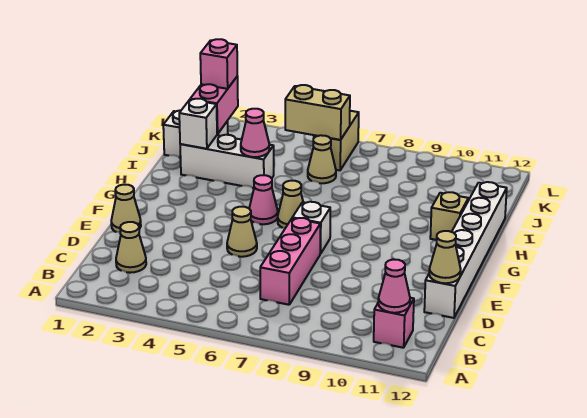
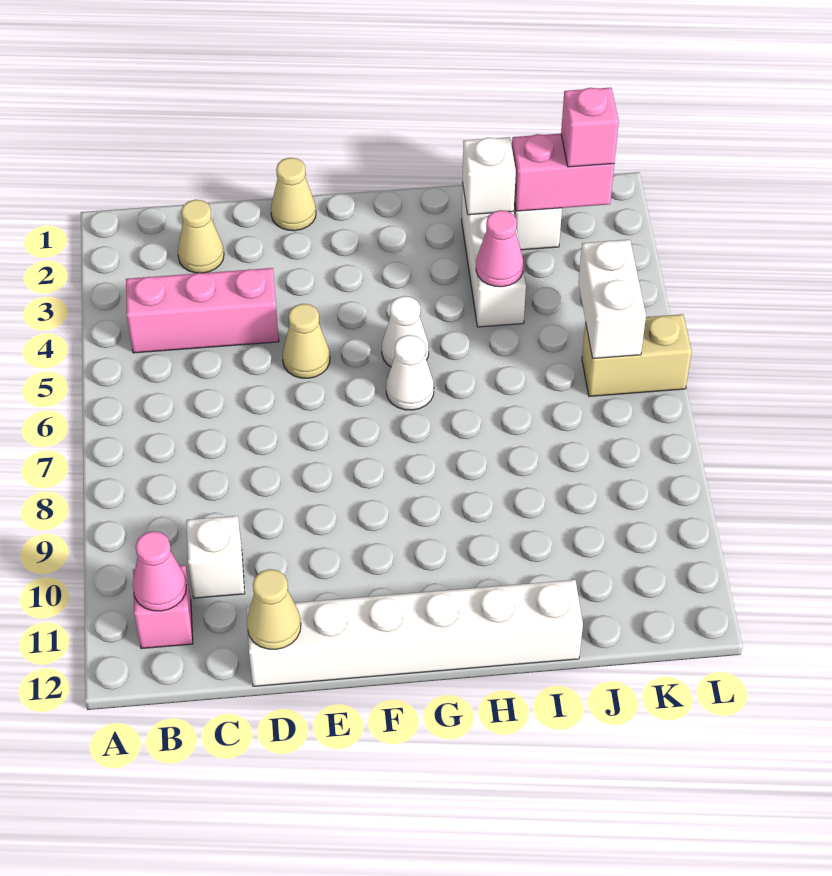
pink 1x3 brick [260,218,320,305] -> pink 1x3 brick moved to [126,268,279,353]
white 1x1 brick [292,202,330,254] -> white 1x1 brick moved to [186,516,245,598]
pink 1x1 cone [249,175,278,224] -> white 1x1 cone [382,296,429,367]
tan 1x1 cone [278,180,303,228] -> white 1x1 cone [386,335,434,410]
tan 1x1 brick [430,192,468,240] -> none
tan 1x1 cone [308,135,336,183] -> none
tan 1x2 brick [285,85,350,140] -> white 1x2 brick [578,240,646,359]

